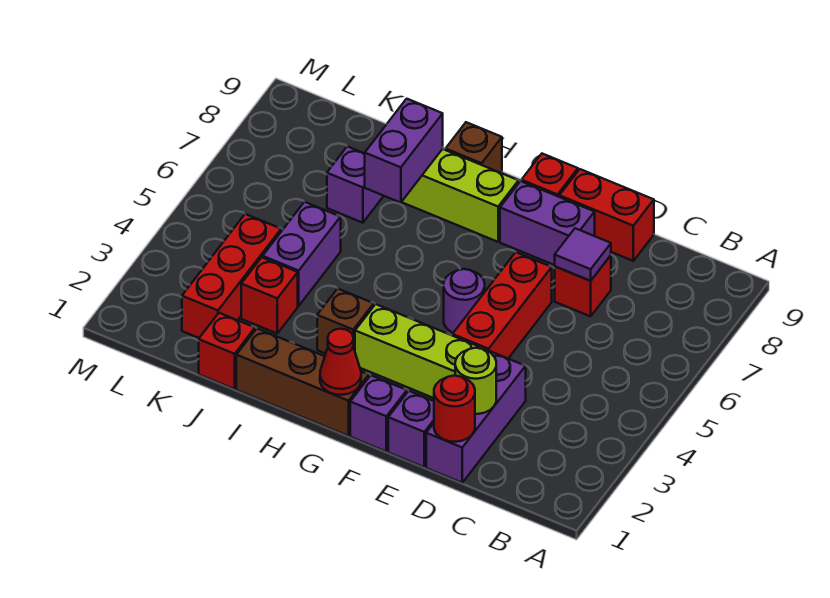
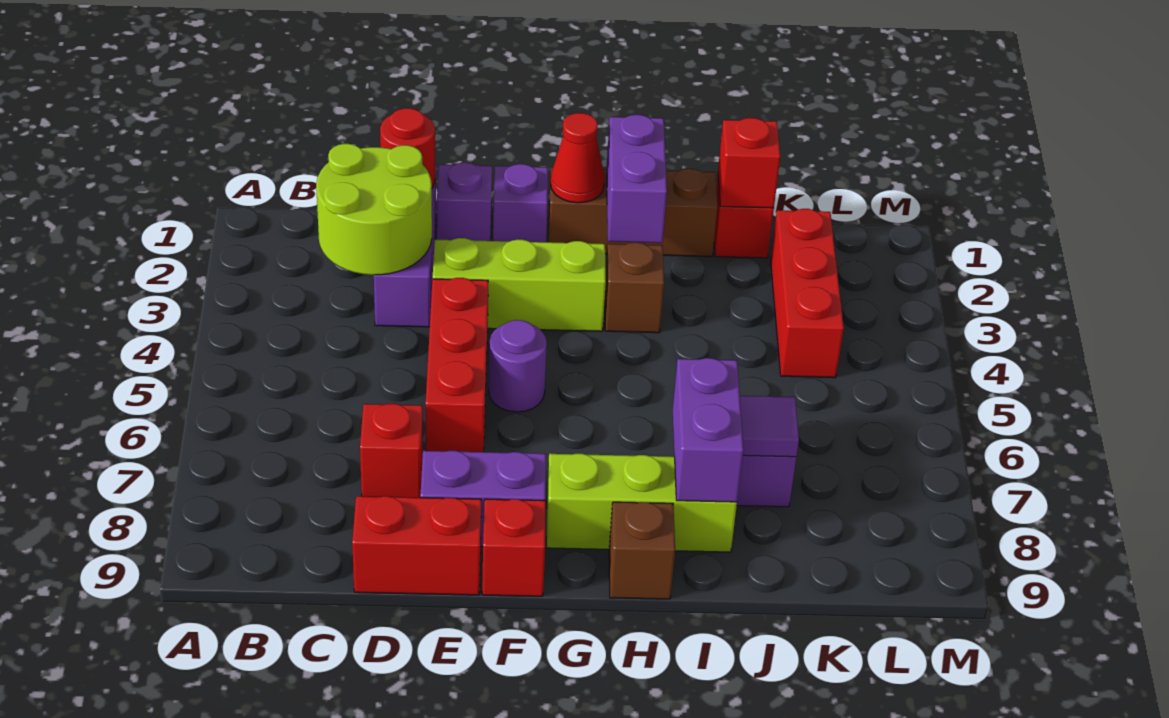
lime 1x1 round brick [455,348,496,414] -> lime 2x2 round brick [316,144,432,275]
purple 1x1 tile [555,228,611,281] -> purple 1x1 tile moved to [740,396,799,457]
red 1x1 brick [241,257,298,333] -> red 1x1 brick moved to [718,118,780,208]
purple 1x2 brick [263,202,341,306] -> purple 1x2 brick moved to [607,115,667,243]

